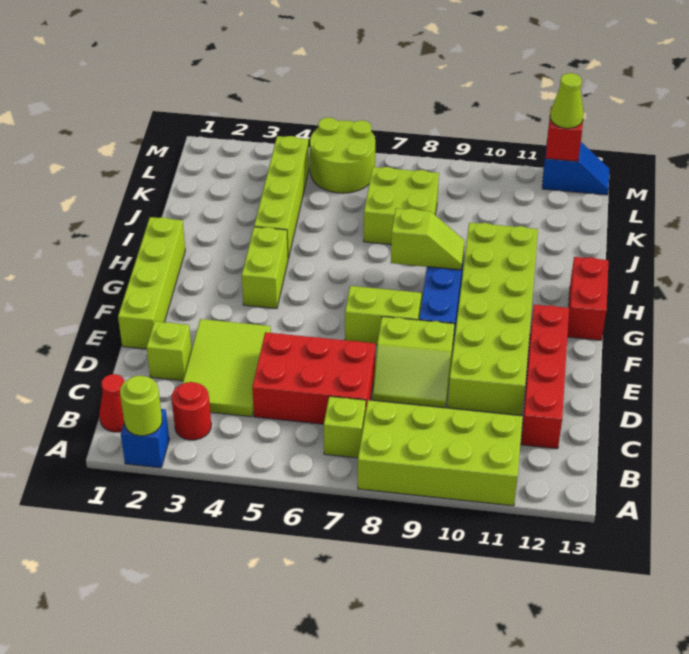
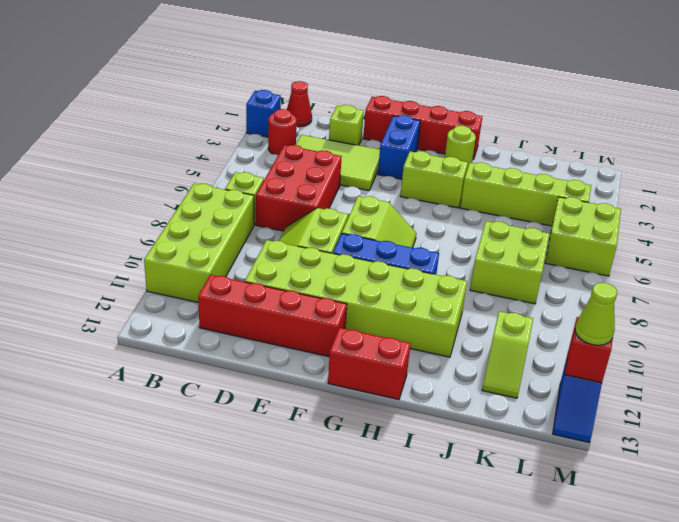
lime 1x1 round brick [120,376,162,436] -> lime 1x1 round brick moved to [445,126,476,169]
lime 1x4 brick [118,217,185,349] -> red 1x4 brick [363,96,482,159]
none -> blue 1x2 brick [378,115,420,179]
lime 1x2 slope [391,208,465,270] -> lime 1x2 slope moved to [482,311,533,398]
lime 2x2 round brick [310,117,375,193] -> lime 2x2 brick [545,197,621,276]

